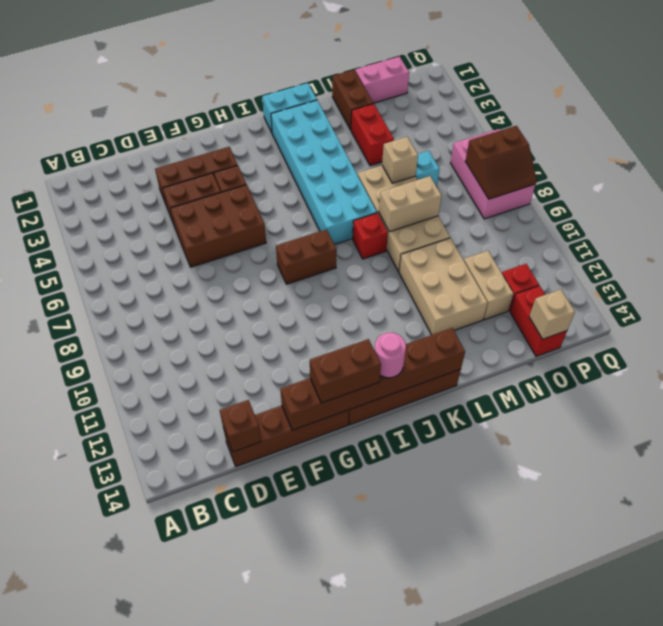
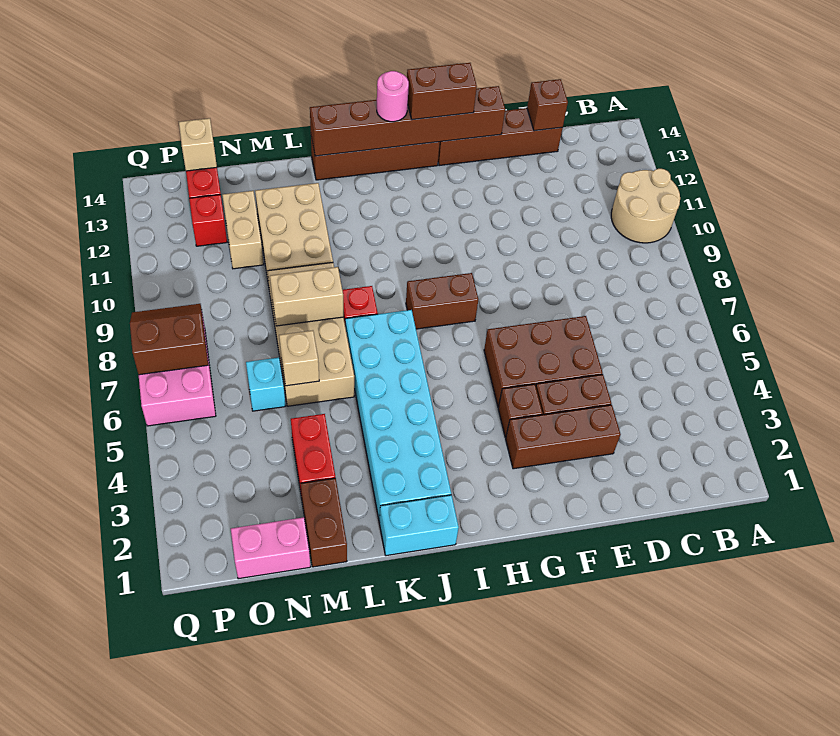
none -> tan 2x2 round brick [611,169,680,243]

